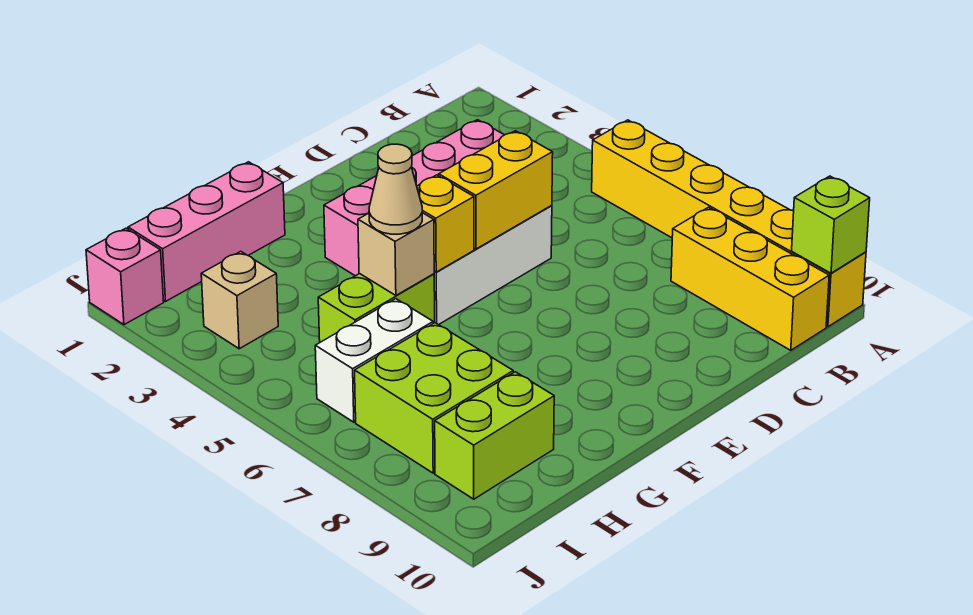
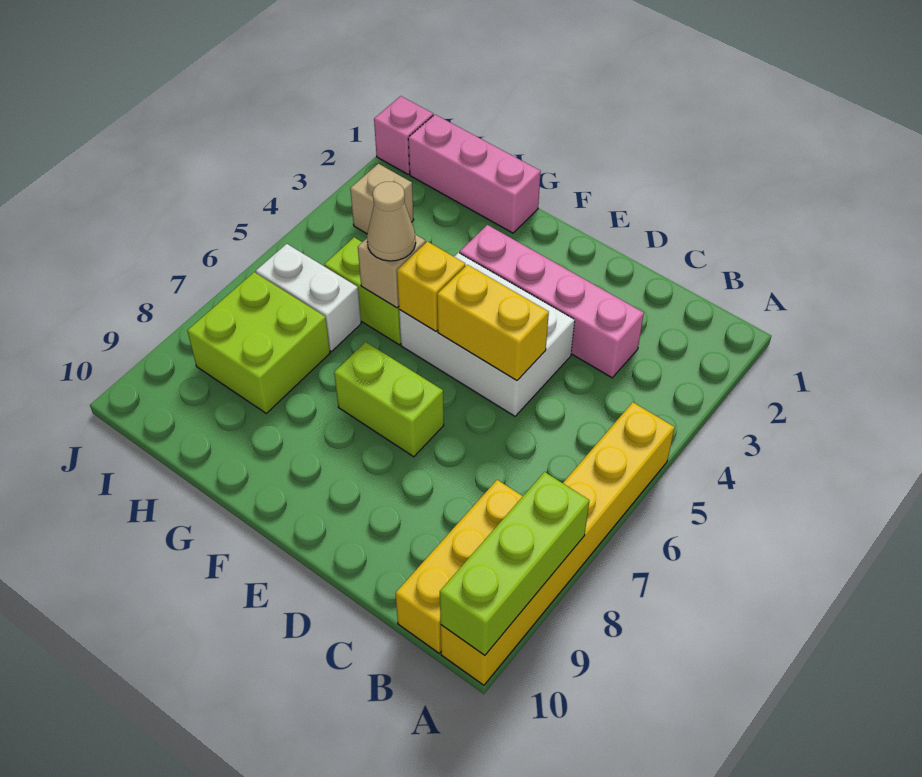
lime 1x1 brick [792,176,870,273] -> lime 1x3 brick [440,472,589,655]
lime 1x2 brick [435,372,554,499] -> lime 1x2 brick moved to [334,342,444,457]

